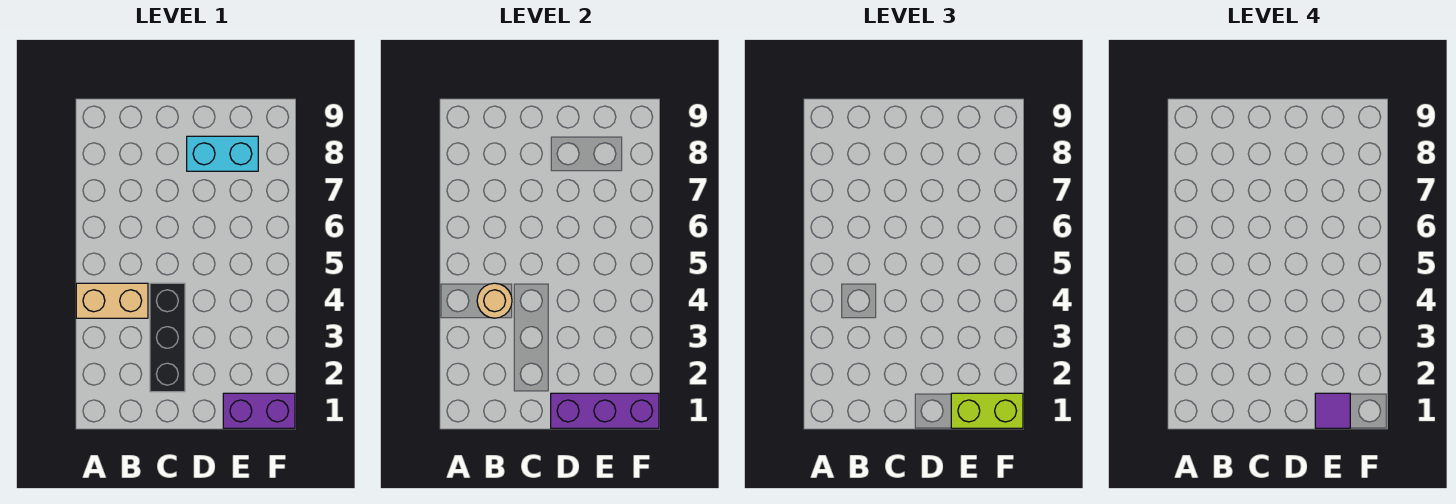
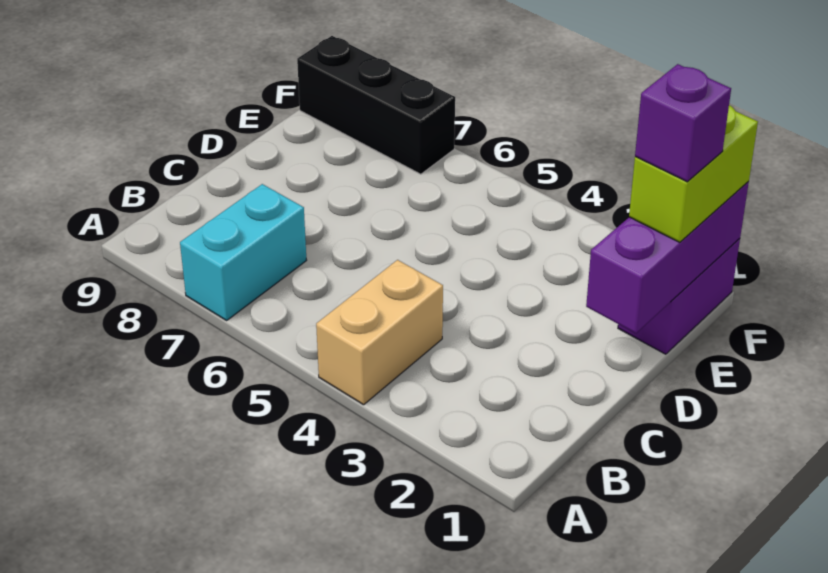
tan 1x1 round brick [477,283,512,318] -> none
black 1x3 brick [150,283,185,392] -> black 1x3 brick moved to [297,36,455,174]
cyan 1x2 brick [187,136,258,171] -> cyan 1x2 brick moved to [180,184,307,320]
purple 1x1 tile [1315,393,1350,428] -> purple 1x1 brick [635,64,731,182]

